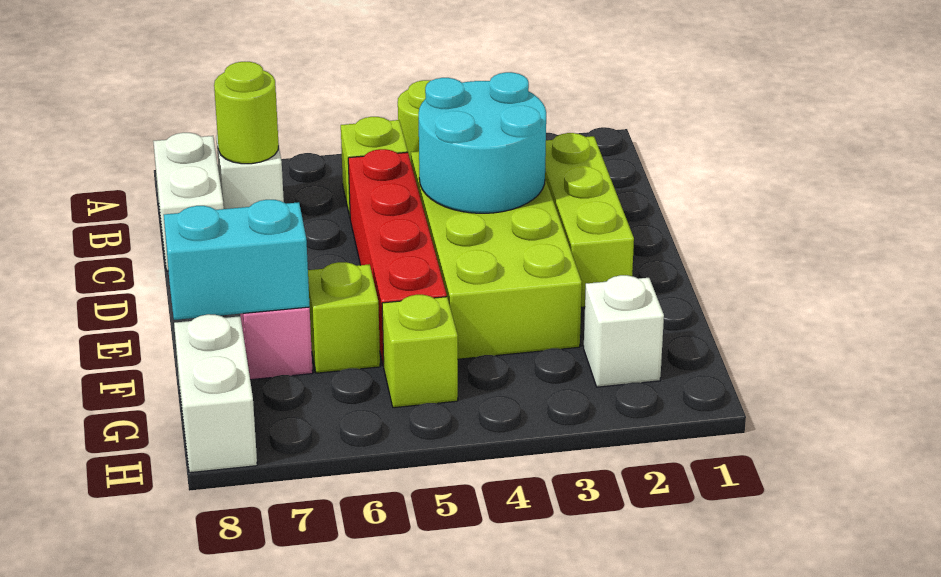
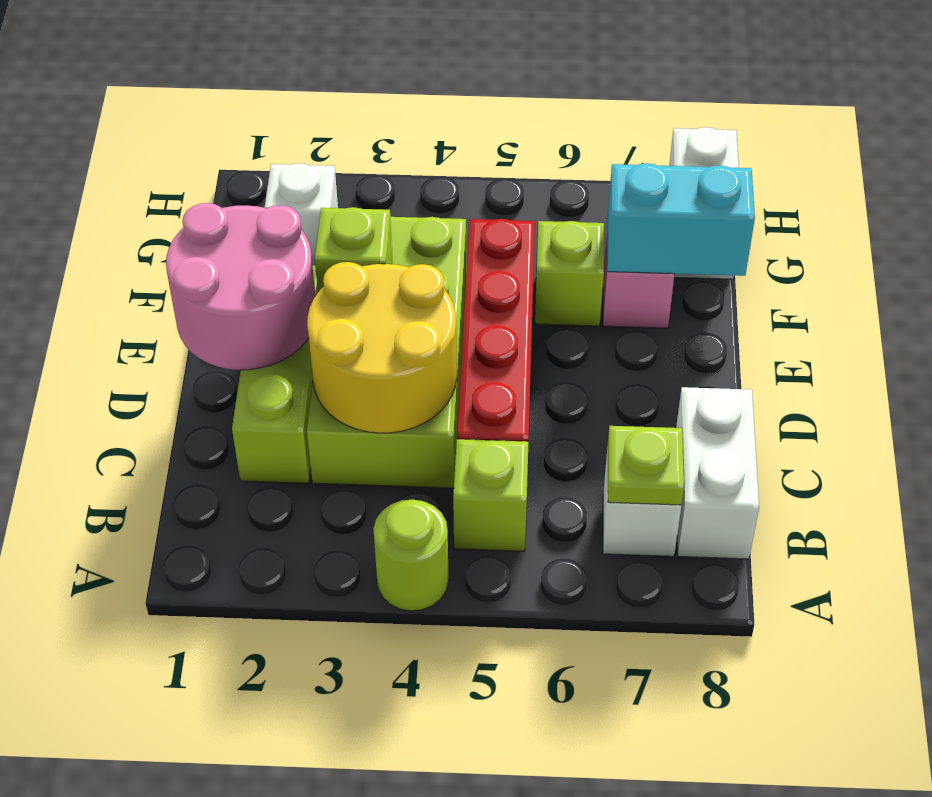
lime 1x1 round brick [214,62,279,164] -> lime 1x1 plate [608,426,684,505]
cyan 2x2 round brick [419,72,546,213] -> yellow 2x2 round brick [307,262,457,433]
none -> pink 2x2 round brick [166,203,315,370]
lime 1x1 brick [382,295,458,408] -> lime 1x1 brick moved to [315,207,393,292]

